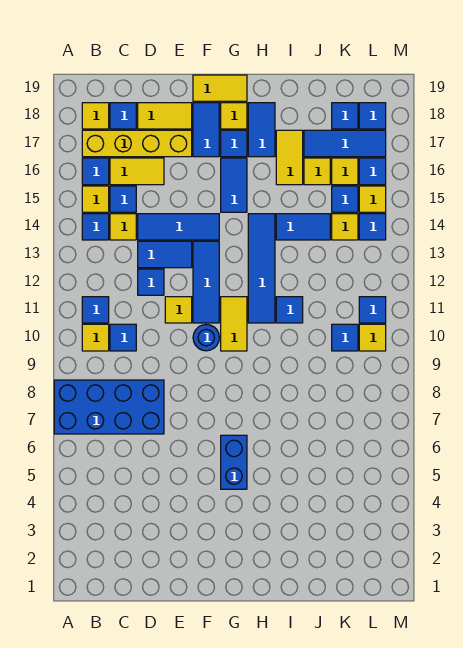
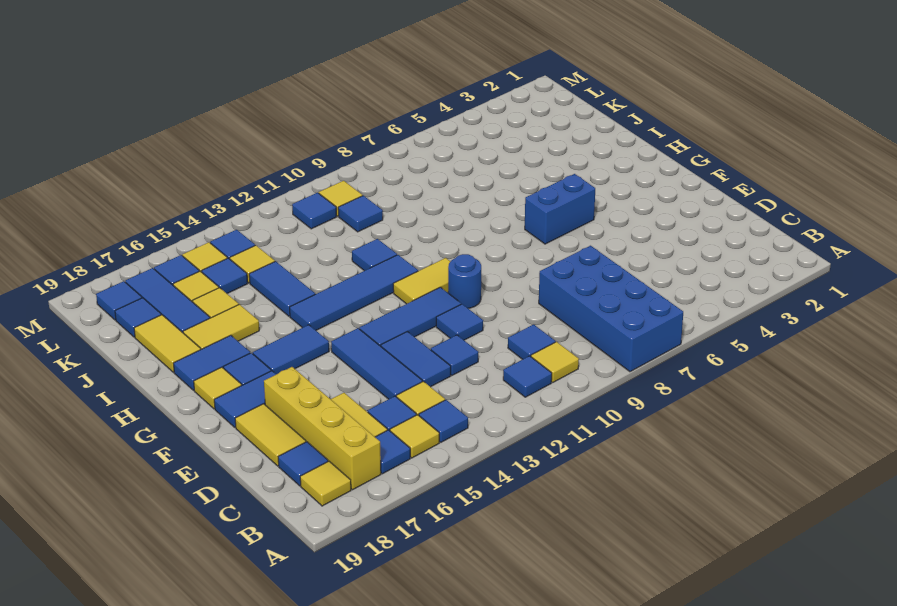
yellow 1x1 tile [165,297,192,323] -> blue 1x1 tile [436,304,483,340]
yellow 1x2 tile [193,75,247,101] -> yellow 1x2 tile moved to [134,315,201,373]

